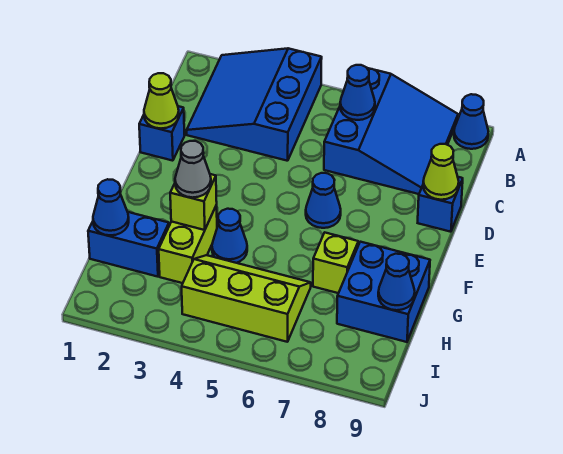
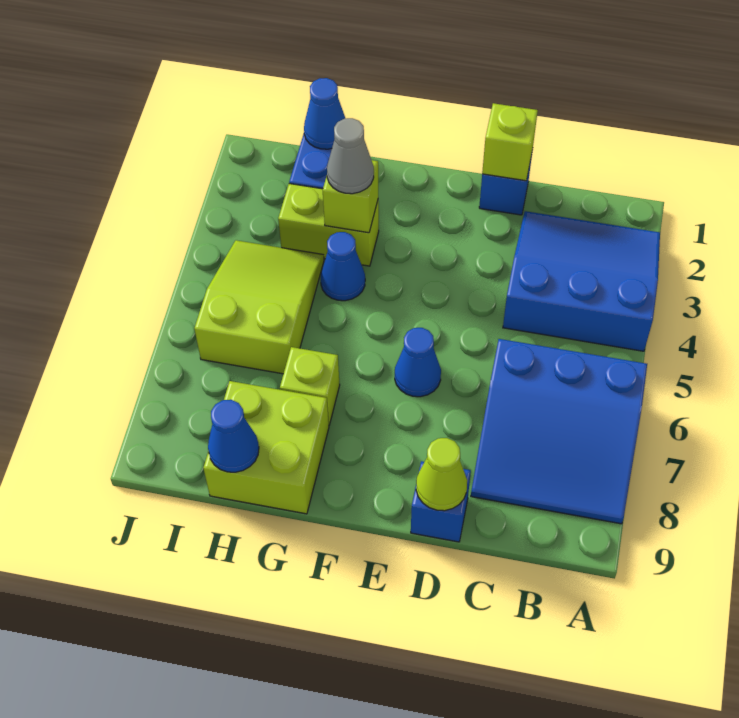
blue 1x1 cone [454,94,488,149] -> none
blue 1x1 cone [340,65,375,120] -> none
lime 1x1 cone [144,73,179,128] -> lime 1x1 brick [482,103,538,181]
blue 2x2 brick [337,242,430,342] -> lime 2x2 brick [203,381,329,514]
lime 2x3 slope [182,255,311,342] -> lime 2x3 slope turned to [194,240,324,374]

